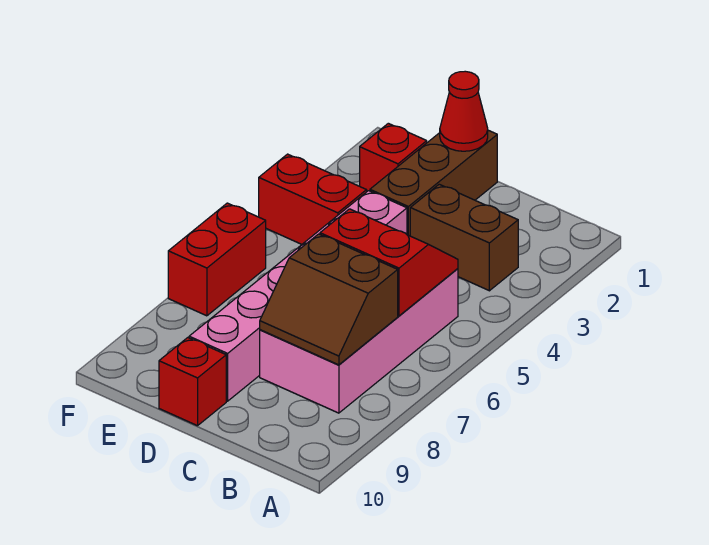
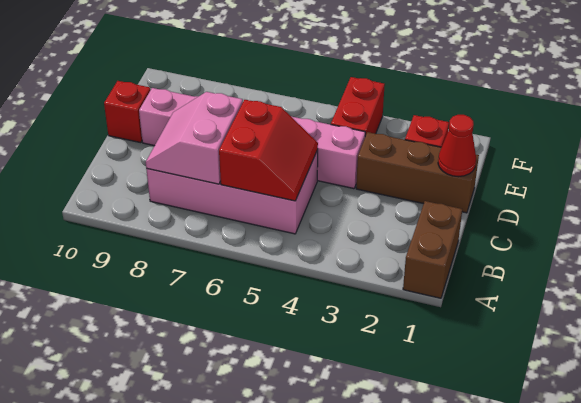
brown 1x2 brick [410,184,518,291] -> brown 1x2 brick moved to [403,201,462,298]
brown 2x2 slope [260,234,398,365] -> pink 2x2 slope [146,92,243,184]
red 1x2 brick [168,203,266,316] -> none

